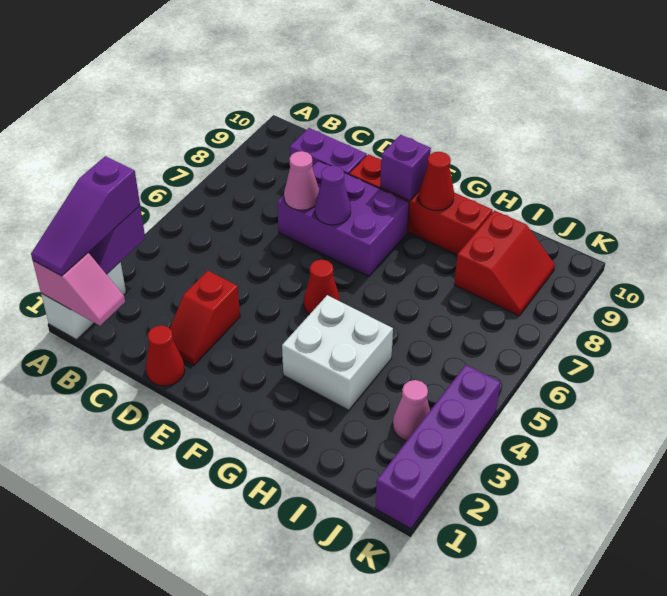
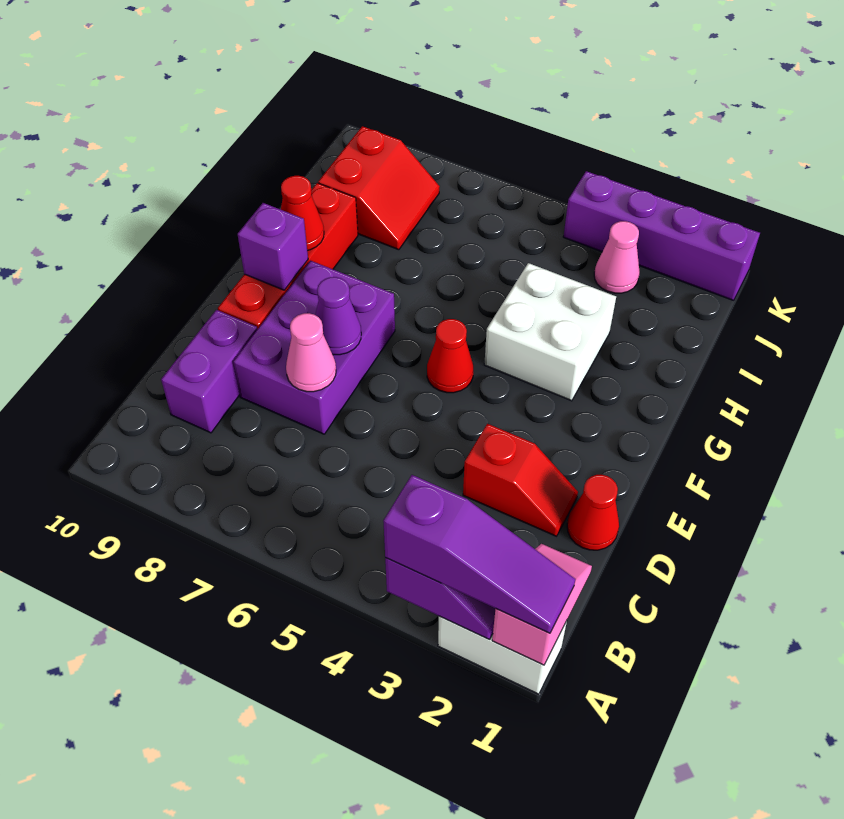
red 2x2 slope [454,210,555,316] -> red 2x2 slope turned to [318,126,440,250]

